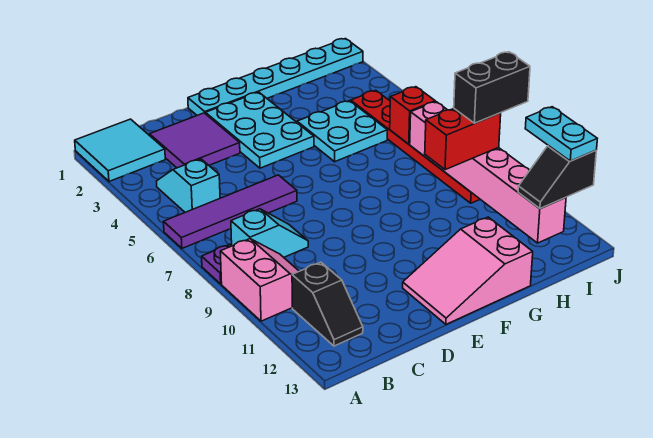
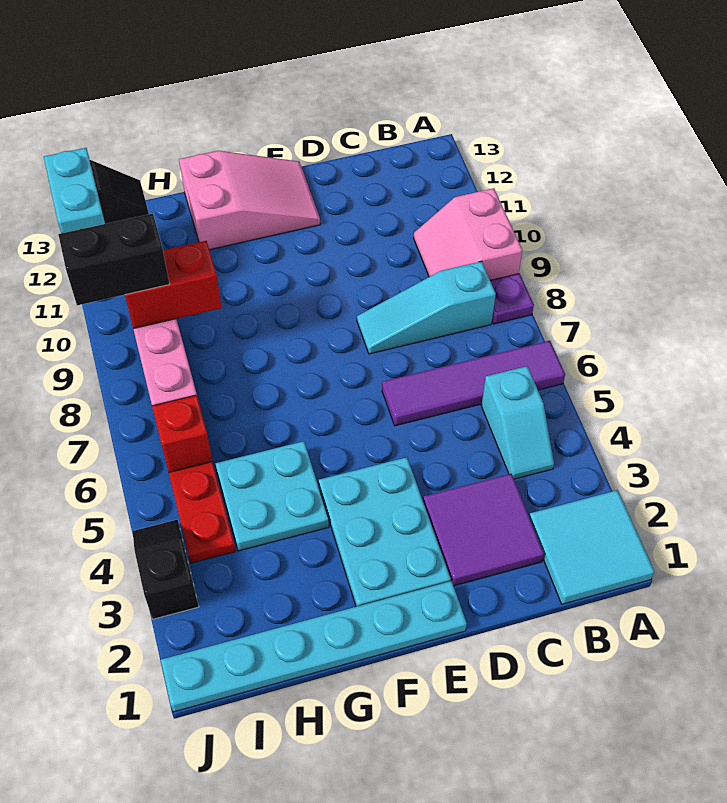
cyan 1x2 slope [231,209,308,257] -> cyan 1x3 slope [357,261,496,354]
black 1x2 slope [292,262,363,346] -> black 1x2 slope moved to [133,520,199,619]

